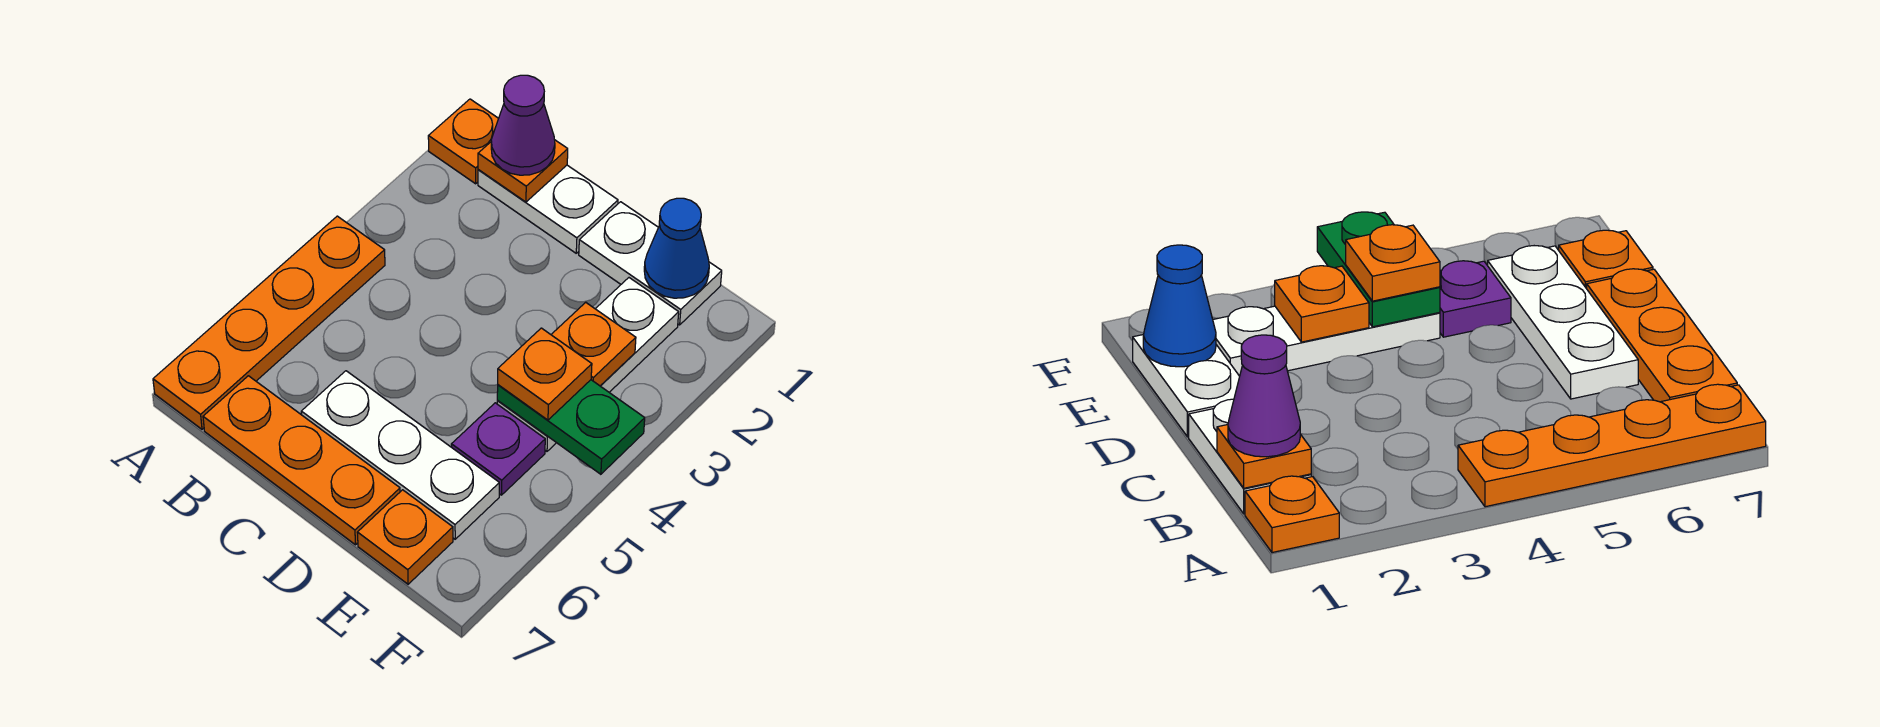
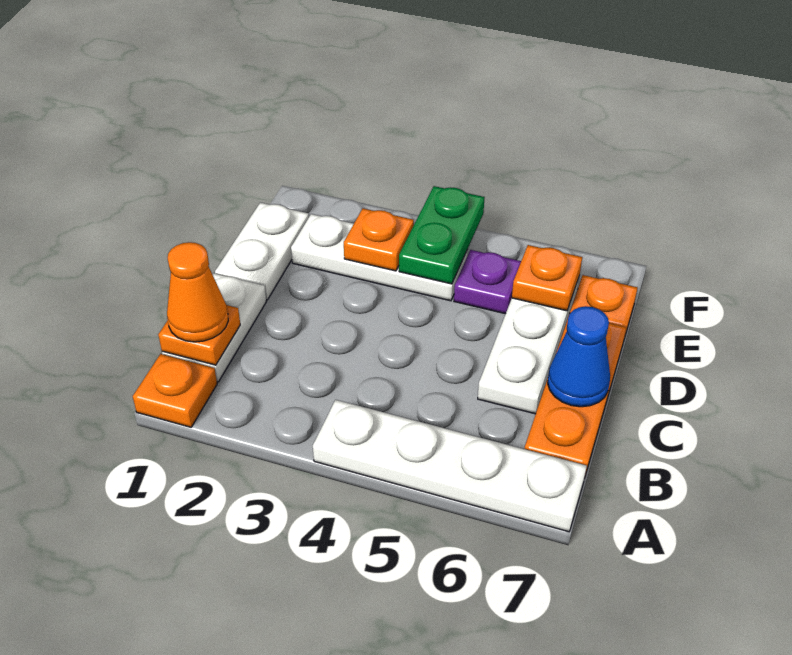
orange 1x4 plate [153,216,385,429] -> white 1x4 plate [313,400,587,532]
purple 1x1 cone [491,75,555,175] -> orange 1x1 cone [167,242,228,342]
blue 1x1 cone [644,198,709,298] -> blue 1x1 cone moved to [548,306,610,407]
orange 1x1 plate [498,328,592,420] -> orange 1x1 plate moved to [512,245,582,311]

